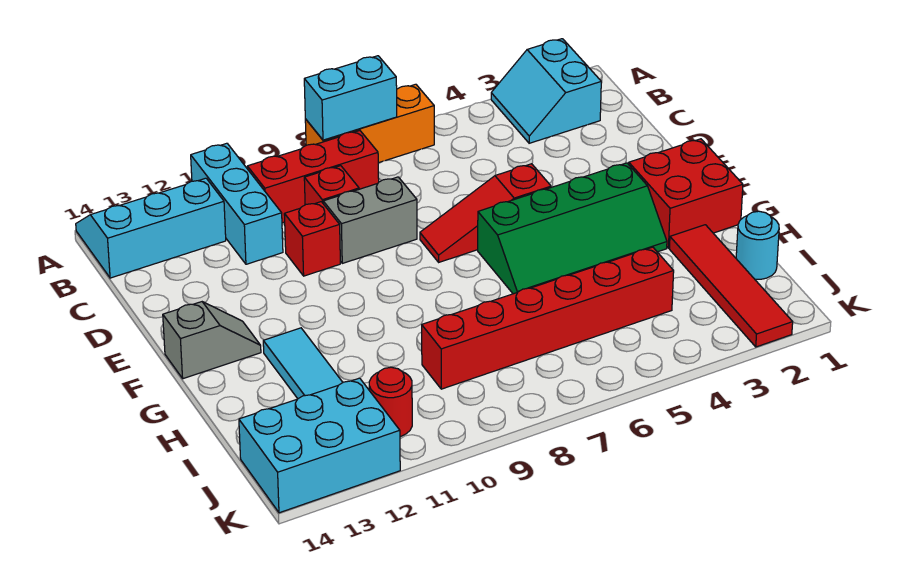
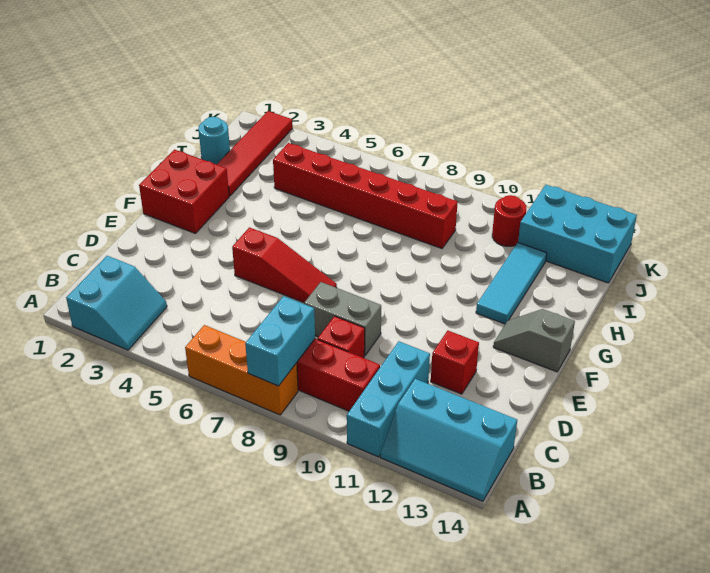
cyan 1x2 brick [304,56,397,140] -> cyan 1x2 brick turned to [245,296,315,386]
red 1x1 brick [284,202,340,276] -> red 1x1 brick moved to [431,331,479,394]
green 2x4 slope [478,163,667,294] -> none

